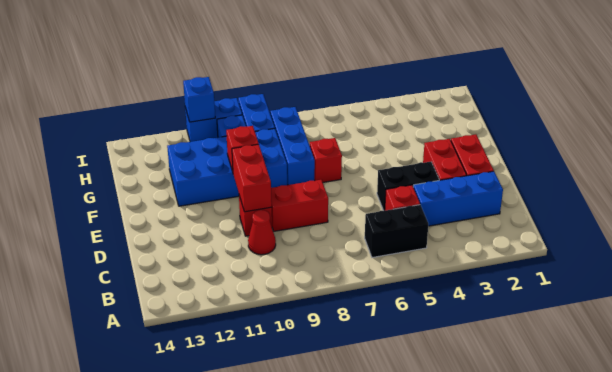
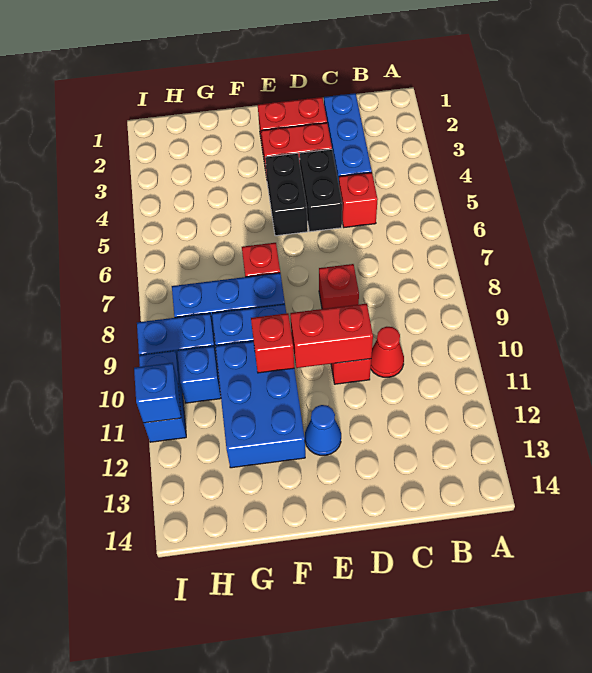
black 1x2 brick [365,205,428,258] -> black 1x2 brick moved to [265,153,308,236]
red 1x2 brick [271,180,328,231] -> red 1x1 brick [319,264,359,309]
none -> blue 1x1 cone [305,405,341,455]

